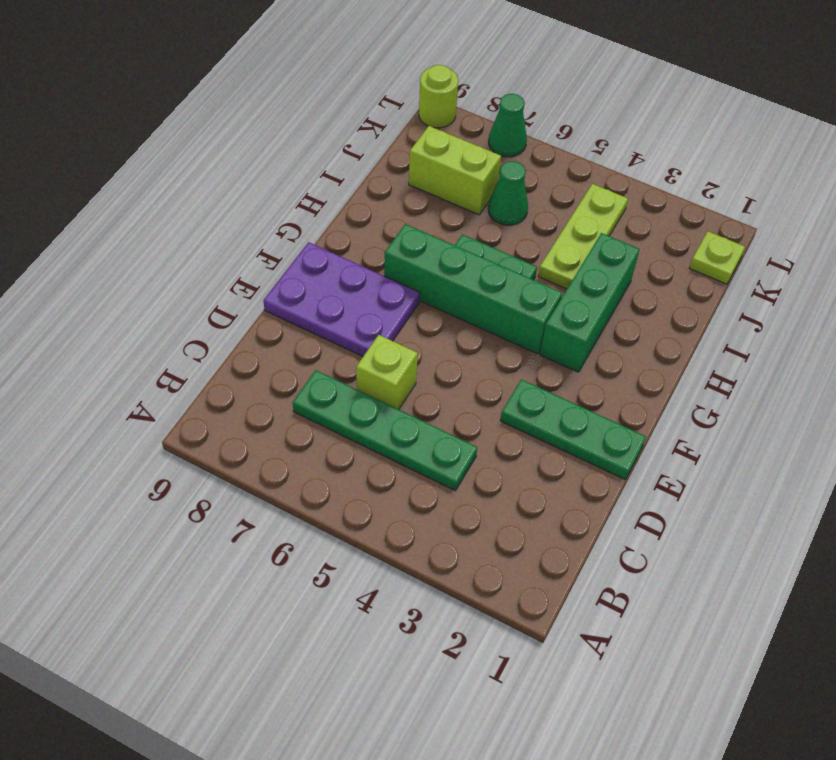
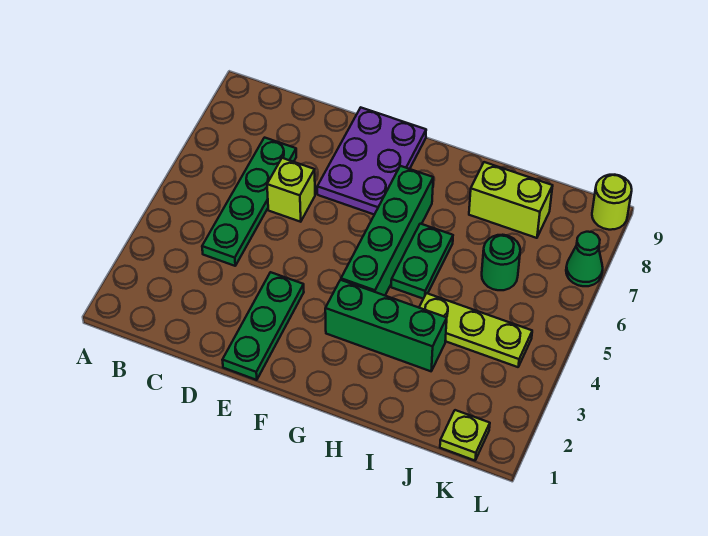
green 1x1 cone [488,161,528,225] -> green 1x1 round brick [482,235,520,290]
lime 1x2 brick [409,126,501,215] -> lime 1x2 brick turned to [469,162,553,238]

